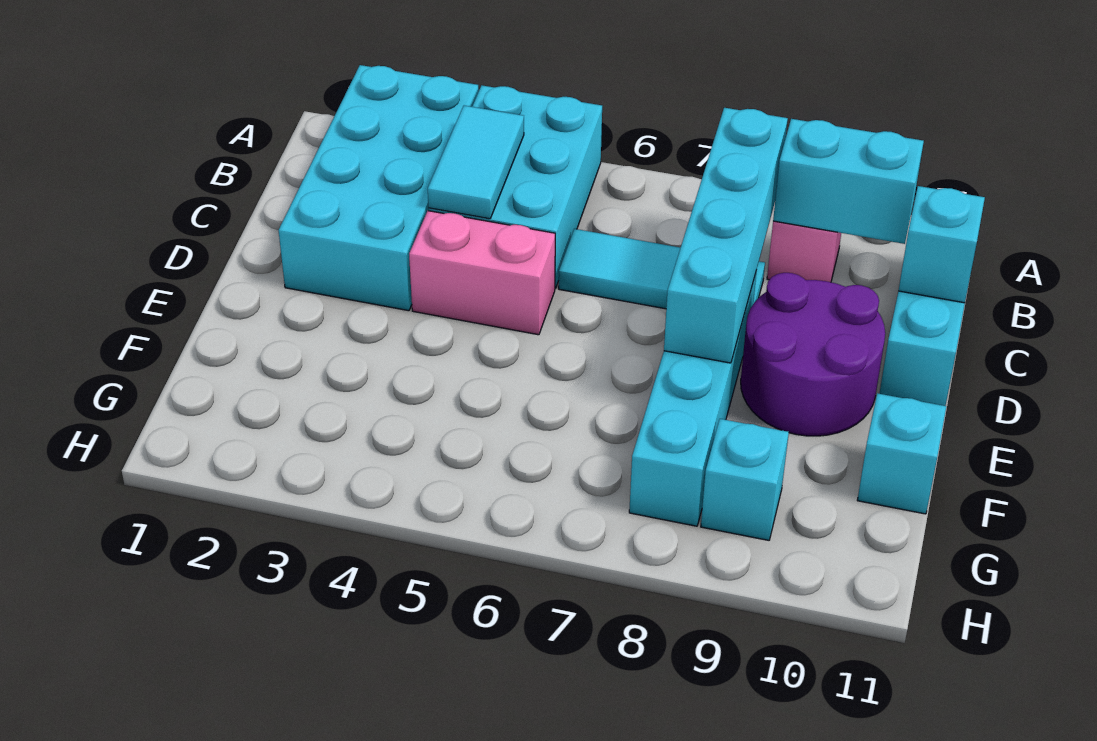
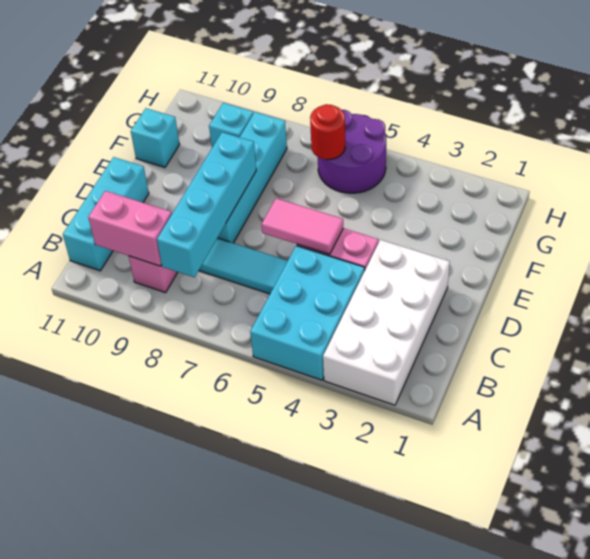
cyan 2x4 brick [278,65,479,311] -> white 2x4 brick [323,240,450,405]
cyan 1x2 tile [428,106,524,219] -> none
cyan 1x2 brick [773,119,924,244] -> pink 1x2 brick [88,191,172,266]
cyan 1x1 brick [899,186,985,303] -> none
none -> pink 1x2 tile [262,198,343,254]
purple 2x2 round brick [741,273,885,436] -> purple 2x2 round brick moved to [318,110,386,193]
none -> red 1x1 round brick [310,104,345,160]

